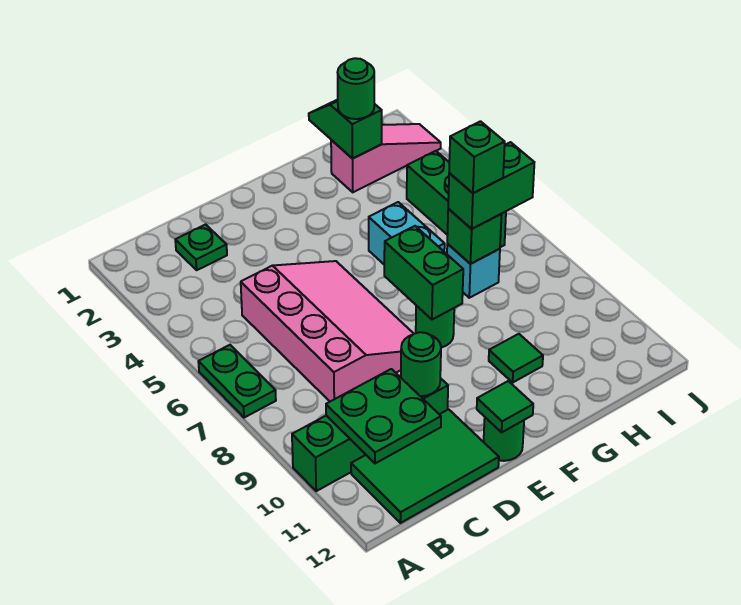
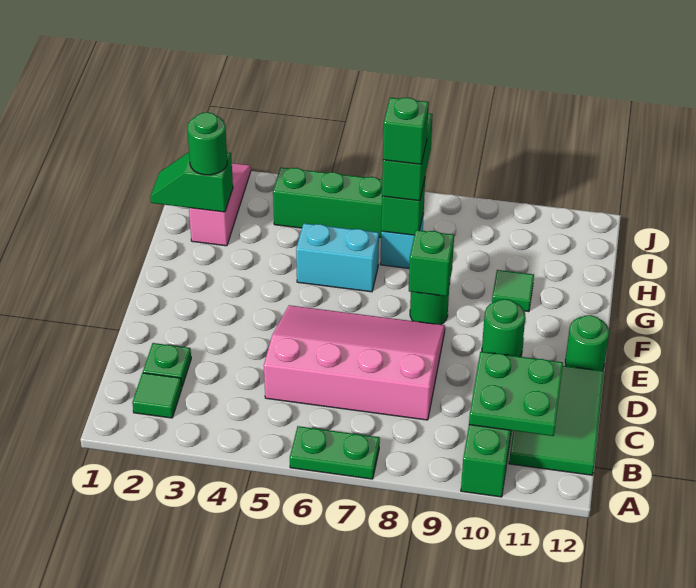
green 1x1 tile [477,381,533,432] -> green 1x1 tile moved to [132,373,182,418]
green 1x2 brick [384,226,463,319] -> green 1x1 brick [409,230,454,296]

